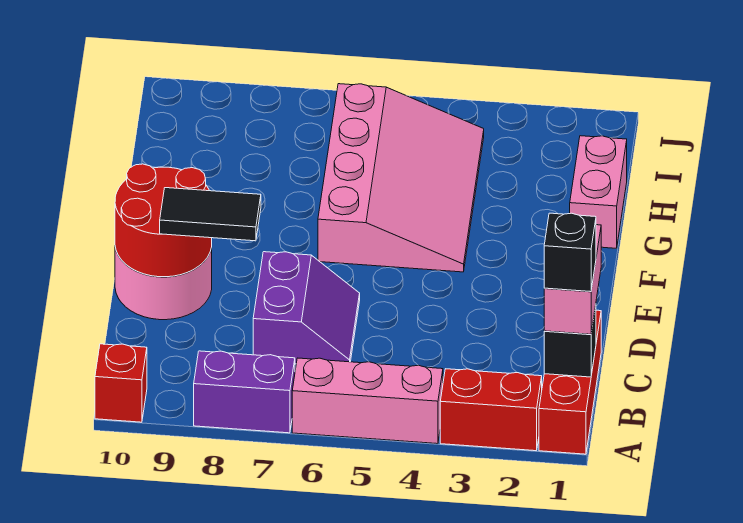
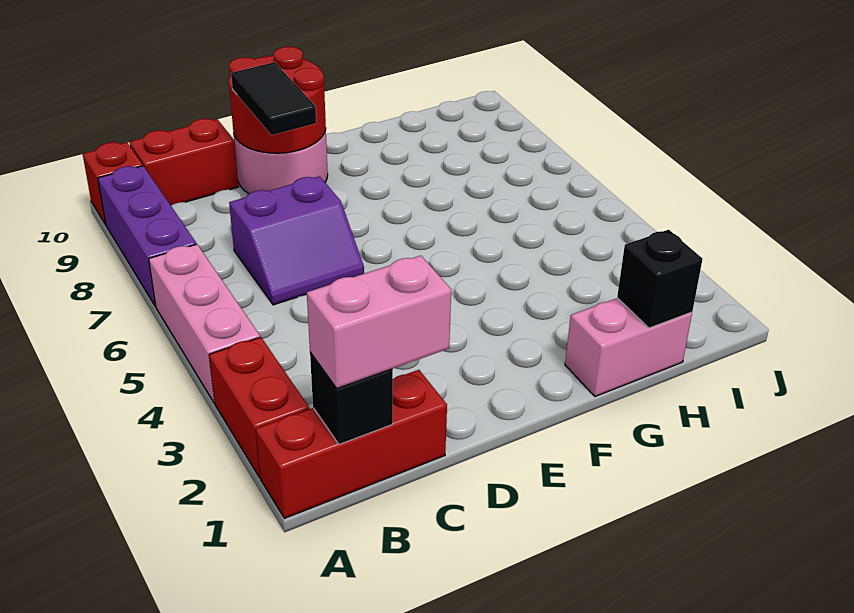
purple 1x2 brick [194,351,295,433] -> purple 1x3 brick [98,166,196,307]
black 1x1 brick [544,213,596,292] -> black 1x1 brick moved to [617,230,702,328]
none -> red 1x2 brick [129,119,239,205]
pink 3x4 slope [318,84,484,272] -> none

